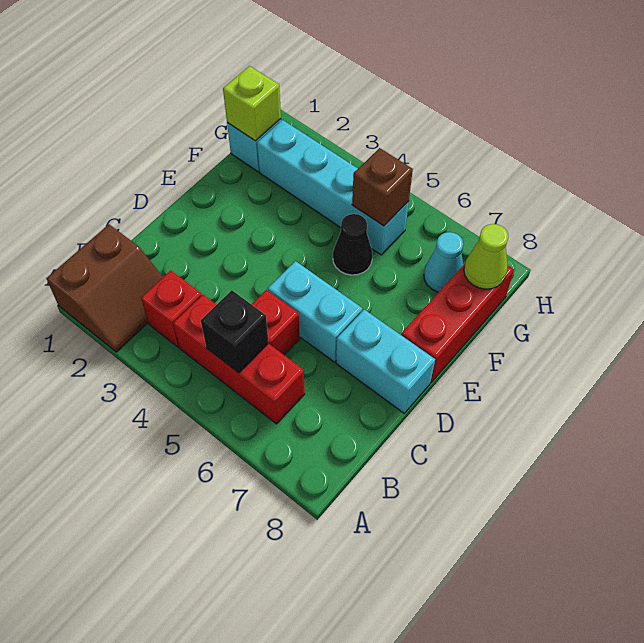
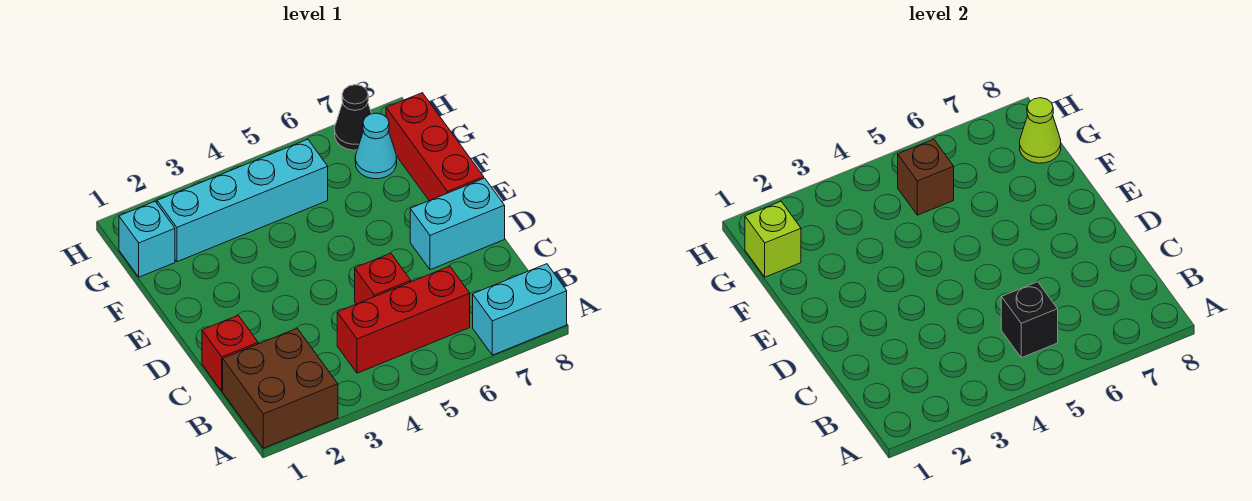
brown 2x2 slope [46,225,163,352] -> brown 2x2 brick [223,328,338,448]
red 1x1 brick [141,271,202,347] -> red 1x1 brick moved to [202,315,258,391]
cyan 1x2 brick [268,261,362,362] -> cyan 1x2 brick moved to [473,264,567,355]
black 1x1 cone [333,214,372,275] -> black 1x1 cone moved to [335,85,371,150]

